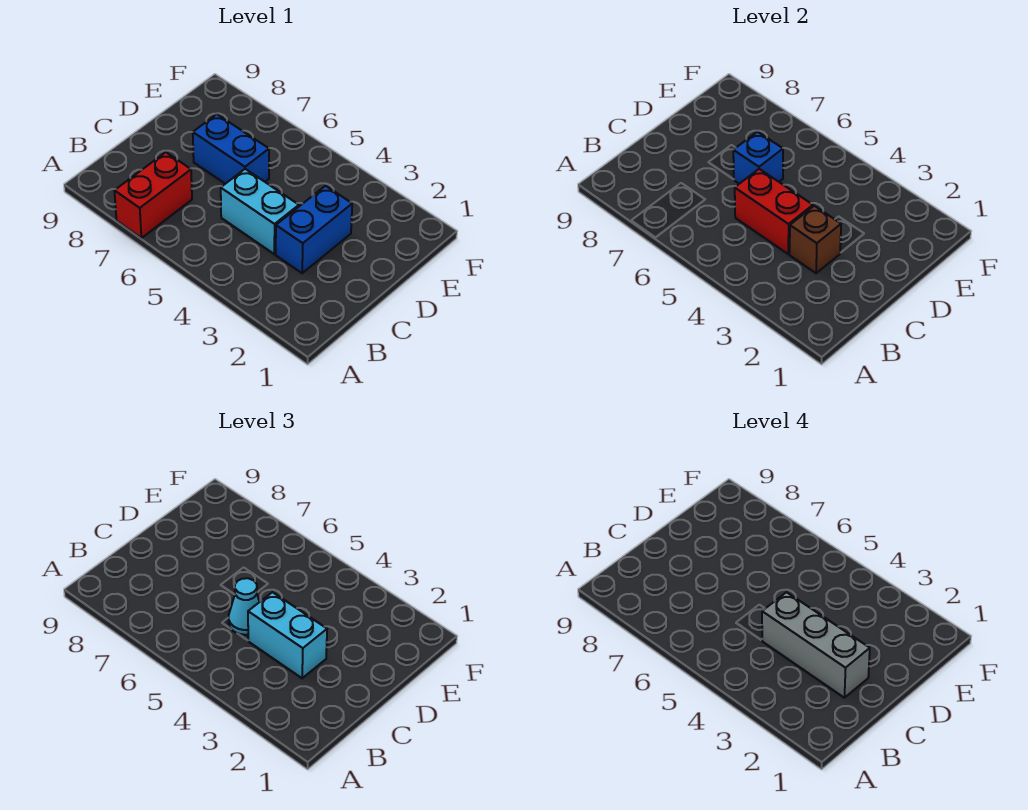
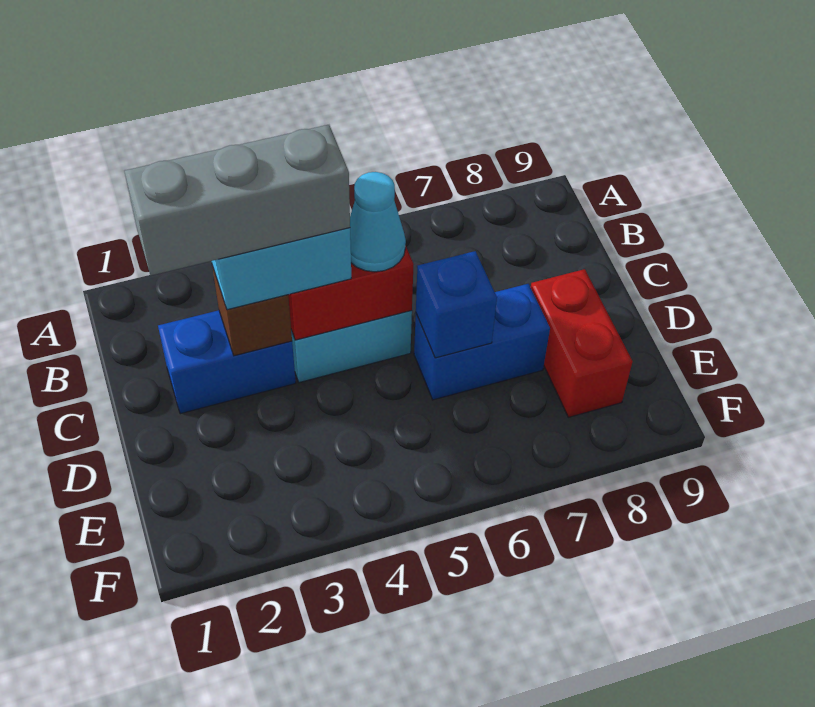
red 1x2 brick [115,152,192,238] -> red 1x2 brick moved to [531,269,633,417]
blue 1x2 brick [276,186,352,273] -> blue 1x2 brick turned to [158,310,296,414]

